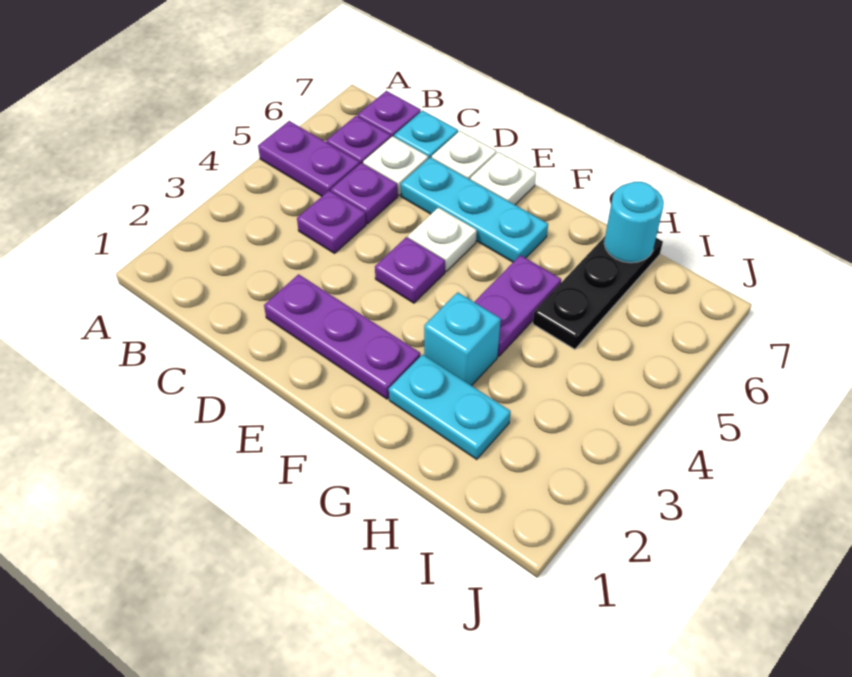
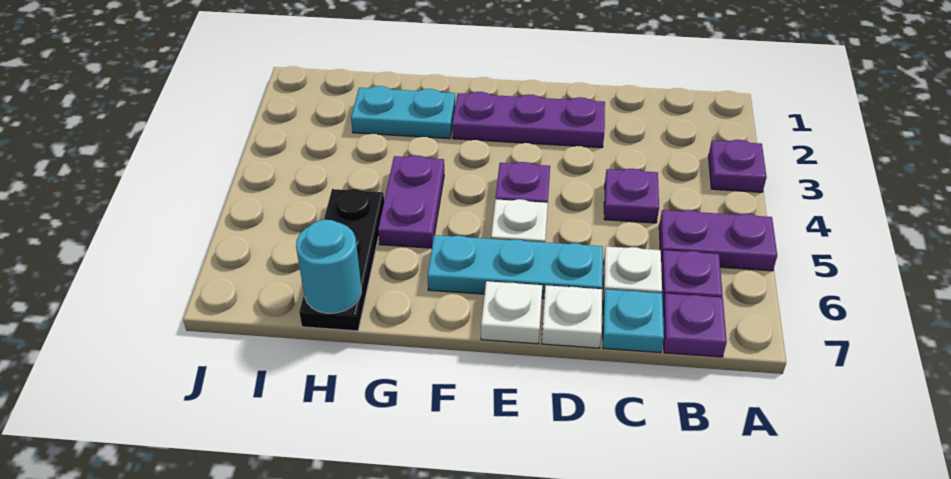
purple 1x1 plate [331,163,398,224] -> purple 1x1 plate moved to [709,140,766,192]
cyan 1x1 brick [424,292,501,386] -> none

